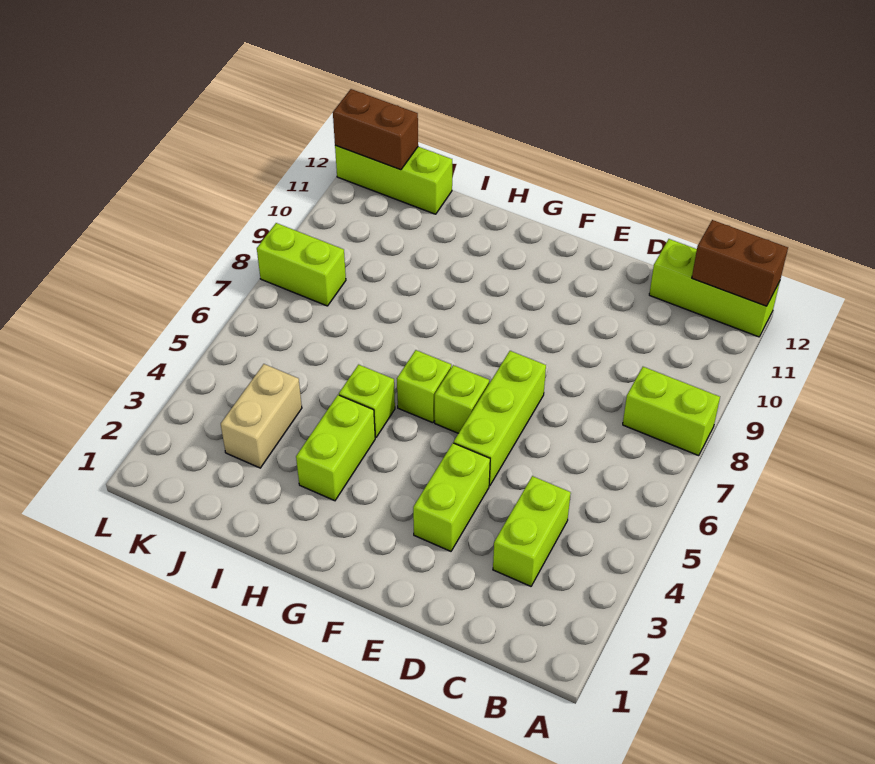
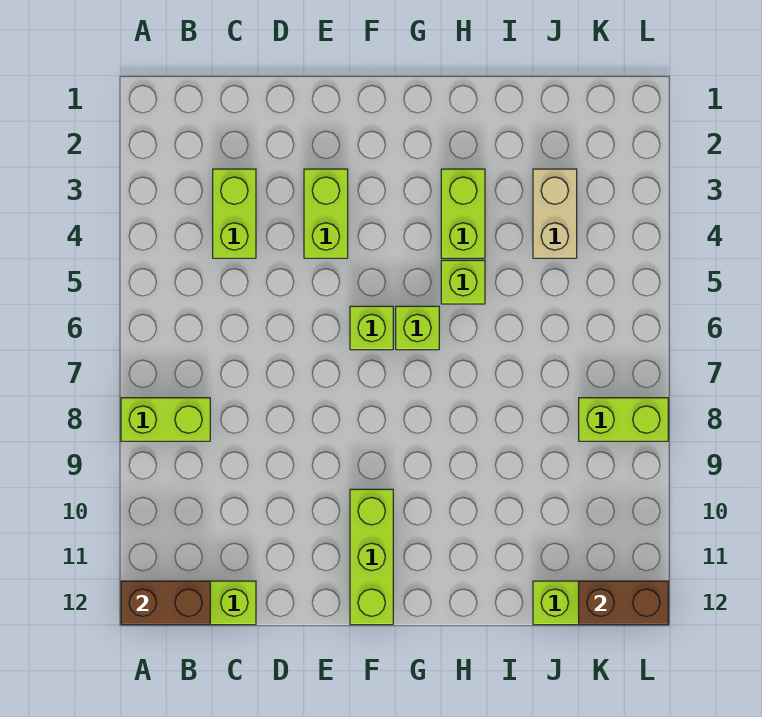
lime 1x3 brick [454,351,546,486] -> lime 1x3 brick moved to [350,489,393,625]

